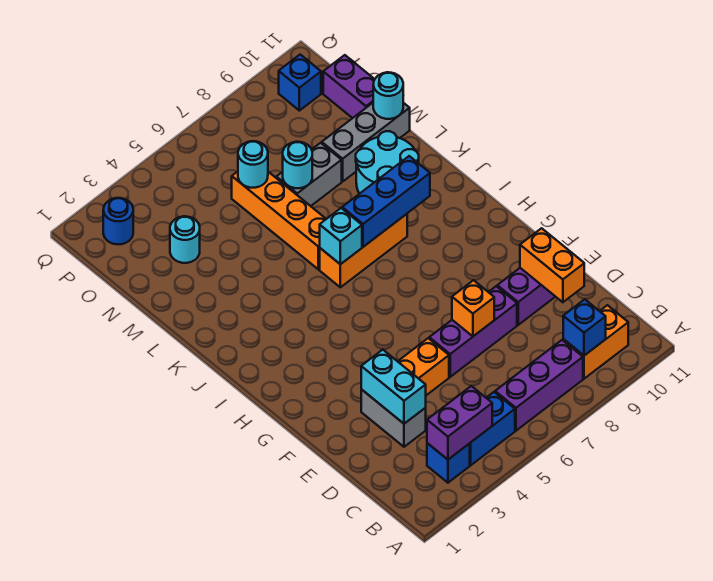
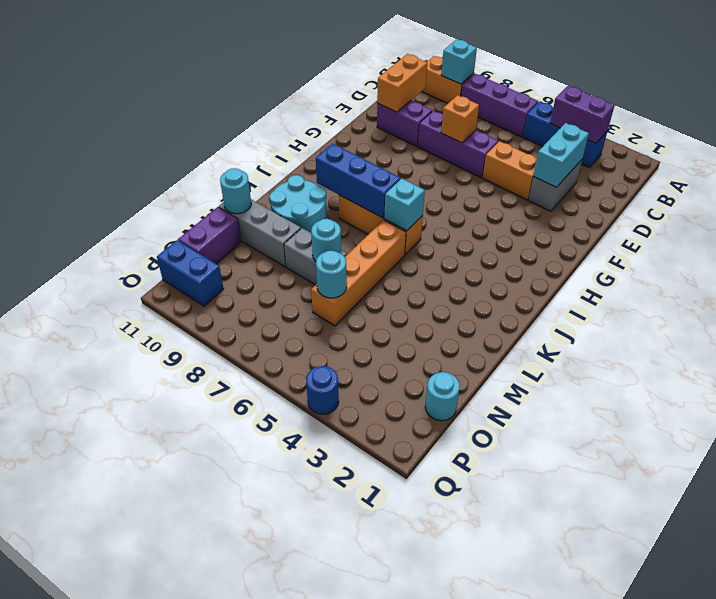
blue 1x1 brick [563,299,606,355] -> cyan 1x1 brick [441,39,477,84]
cyan 1x1 round brick [170,216,200,263] -> cyan 1x1 round brick moved to [425,372,460,421]
blue 1x1 round brick [103,198,133,244] -> blue 1x1 round brick moved to [306,366,339,414]
blue 1x1 brick [279,55,321,111] -> blue 1x2 brick [157,240,223,306]

